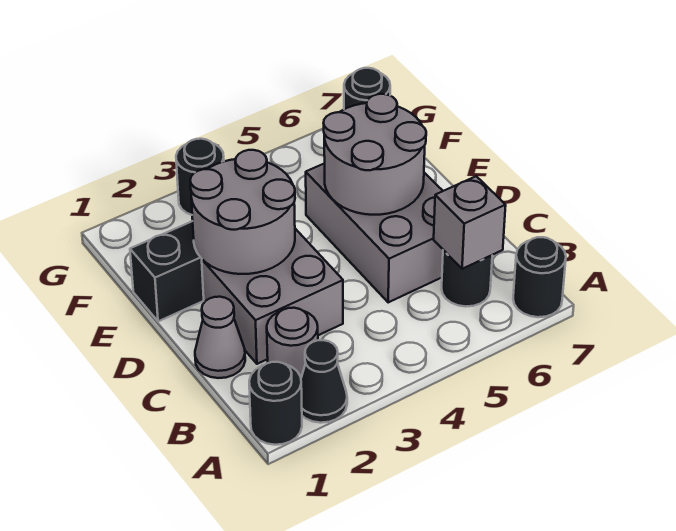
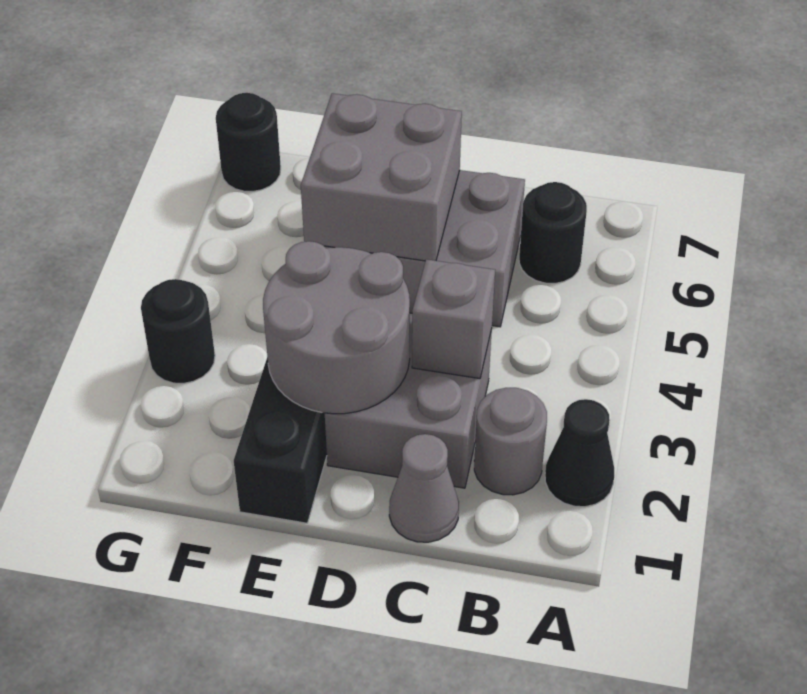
black 1x1 round brick [249,362,302,445] -> none
black 1x1 round brick [513,237,566,317] -> none
grey 1x1 brick [434,176,506,269] -> grey 1x1 brick moved to [412,259,495,379]
grey 2x2 round brick [324,94,426,215] -> grey 2x2 brick [301,93,462,261]

